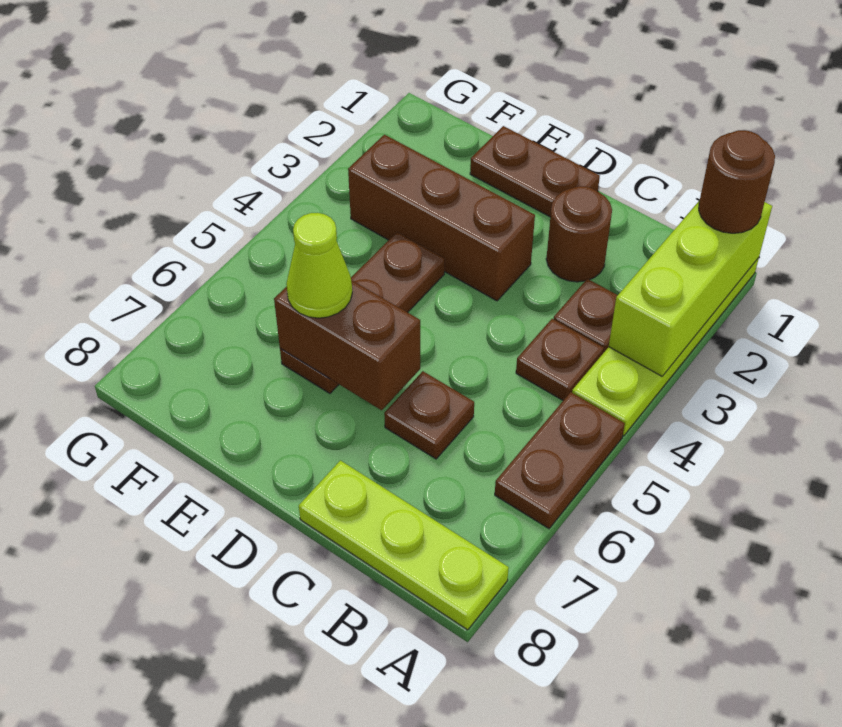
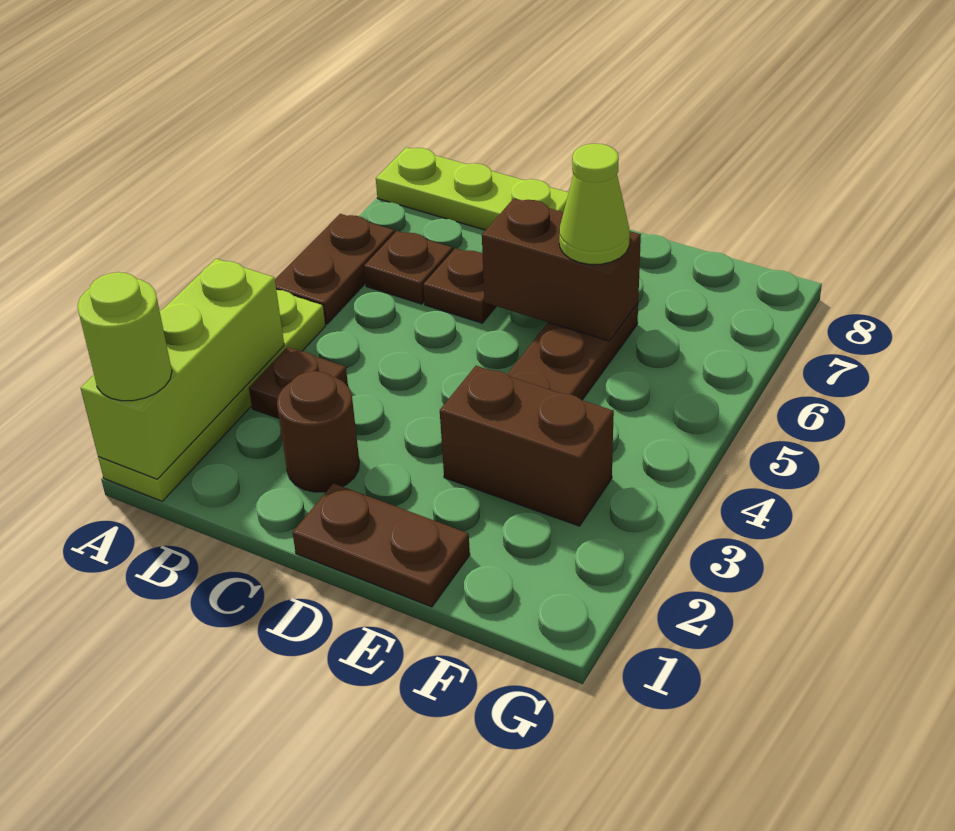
brown 1x1 round brick [699,130,775,233] -> lime 1x1 round brick [77,272,172,401]
brown 1x1 plate [516,319,604,400] -> brown 1x1 plate moved to [364,231,453,304]
brown 1x3 brick [348,135,535,301] -> brown 1x2 brick [440,366,614,526]

